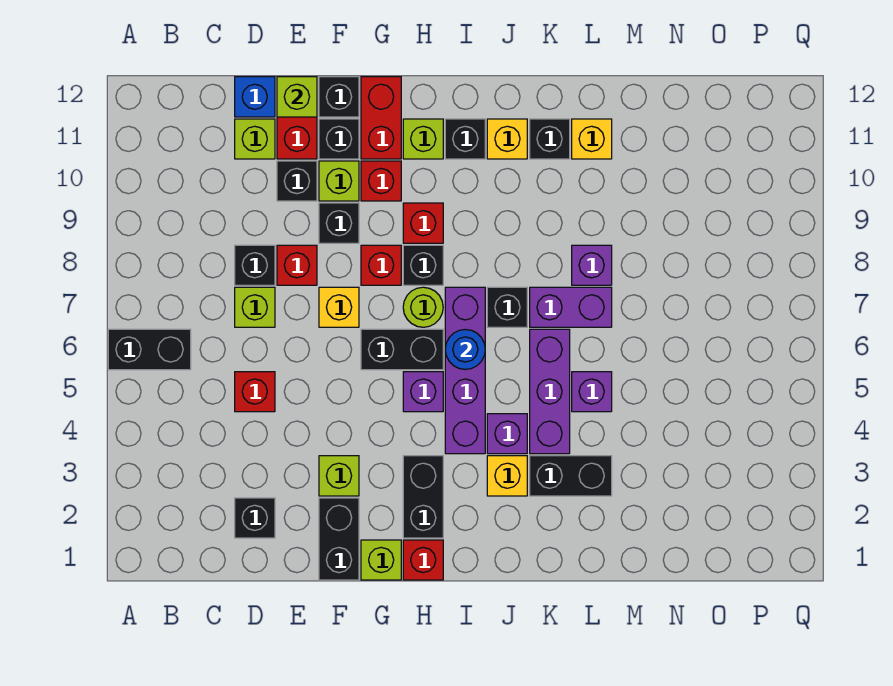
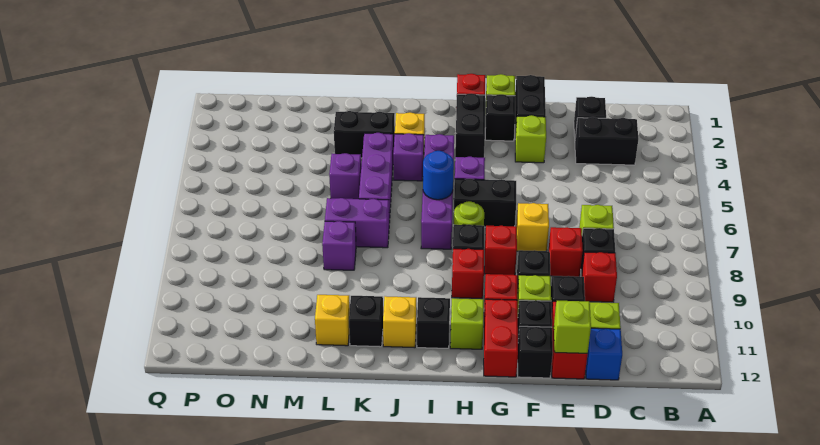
black 1x2 brick [108,329,191,370] -> black 1x2 brick moved to [575,117,638,165]
red 1x1 brick [235,372,275,412] -> red 1x1 brick moved to [581,252,617,302]
black 1x1 brick [487,287,527,327] -> black 1x1 brick moved to [485,94,515,141]

